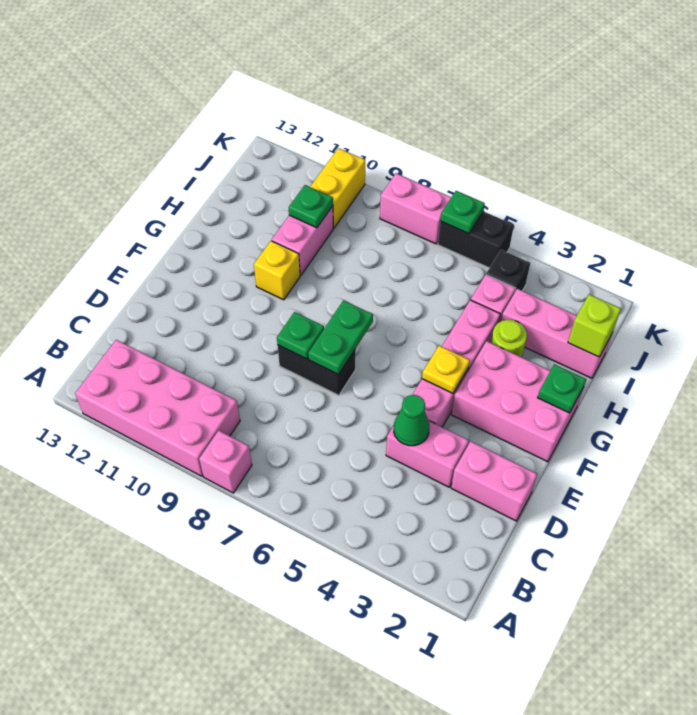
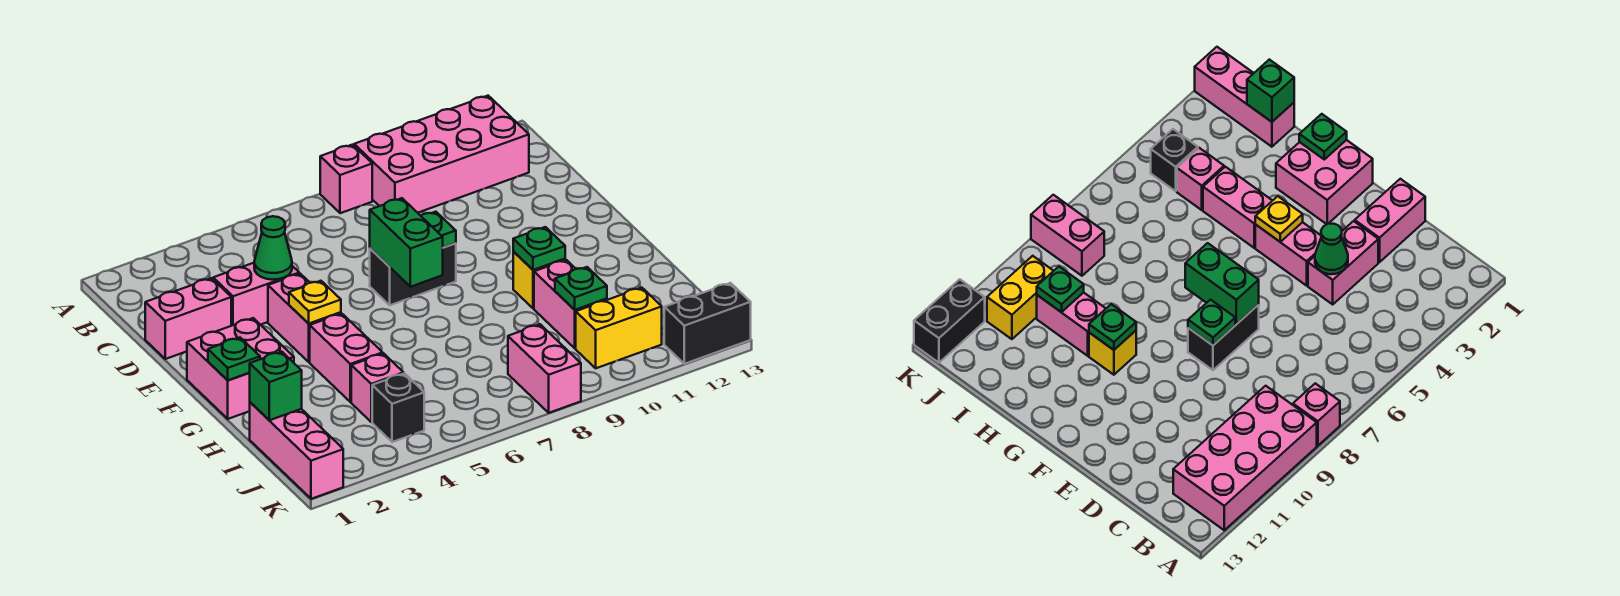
green 1x2 plate [308,301,373,374] -> green 1x2 brick [370,198,443,287]
pink 2x3 brick [452,341,583,462] -> pink 2x2 brick [187,318,294,419]
lime 1x1 round brick [491,320,527,357] -> none
pink 1x3 brick [501,289,612,378] -> pink 1x3 brick turned to [250,402,343,499]
lime 1x1 brick [568,294,621,357] -> green 1x1 brick [250,352,302,420]
yellow 1x2 brick [310,148,365,228] -> yellow 1x2 brick turned to [576,288,662,368]
black 1x2 brick [438,211,514,268] -> black 1x2 brick moved to [664,283,751,364]
green 1x1 plate [440,191,485,234] -> green 1x1 plate moved to [513,227,565,270]
pink 1x2 brick [380,173,451,244] -> pink 1x2 brick turned to [508,324,581,413]

